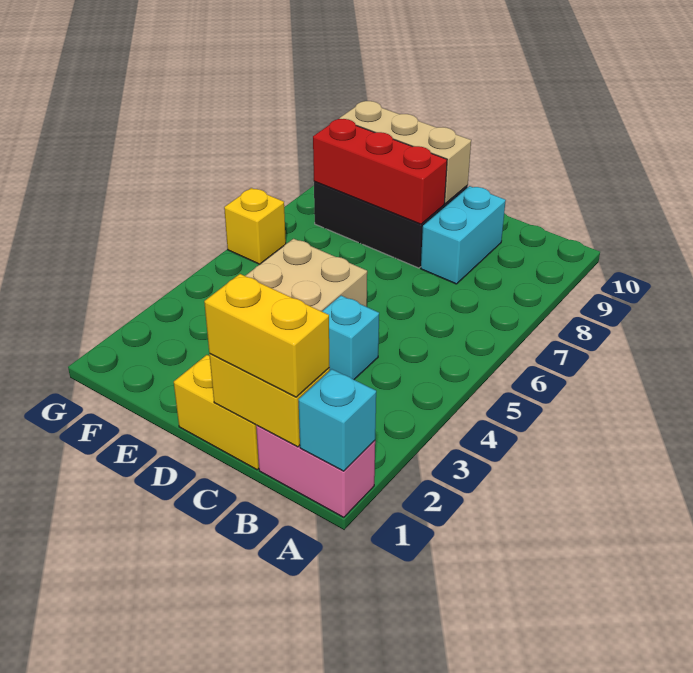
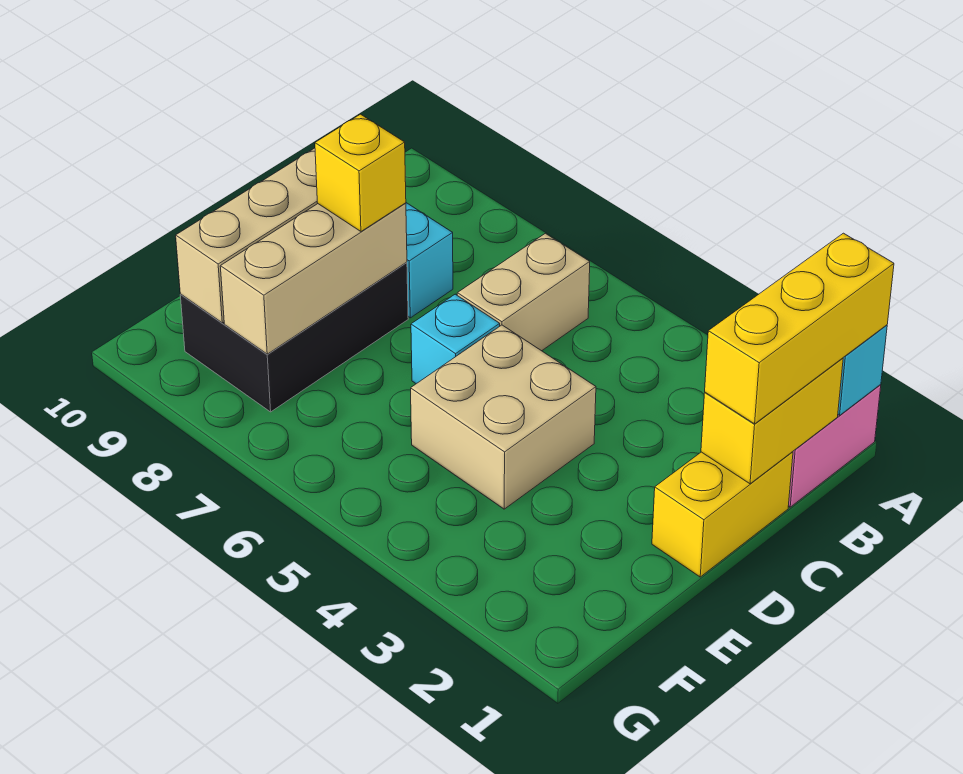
yellow 1x2 brick [204,274,330,397] -> yellow 1x3 brick [705,233,894,424]
none -> tan 1x2 brick [457,233,590,351]
cyan 1x1 brick [322,296,379,380] -> cyan 1x1 brick moved to [411,294,500,384]
red 1x3 brick [313,119,447,224] -> tan 1x3 brick [220,203,407,354]
yellow 1x1 brick [224,188,286,264] -> yellow 1x1 brick moved to [315,114,406,231]

